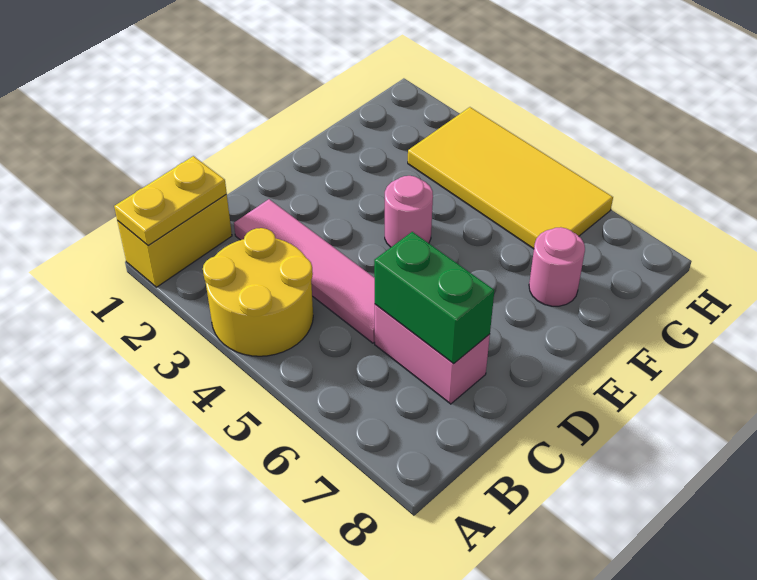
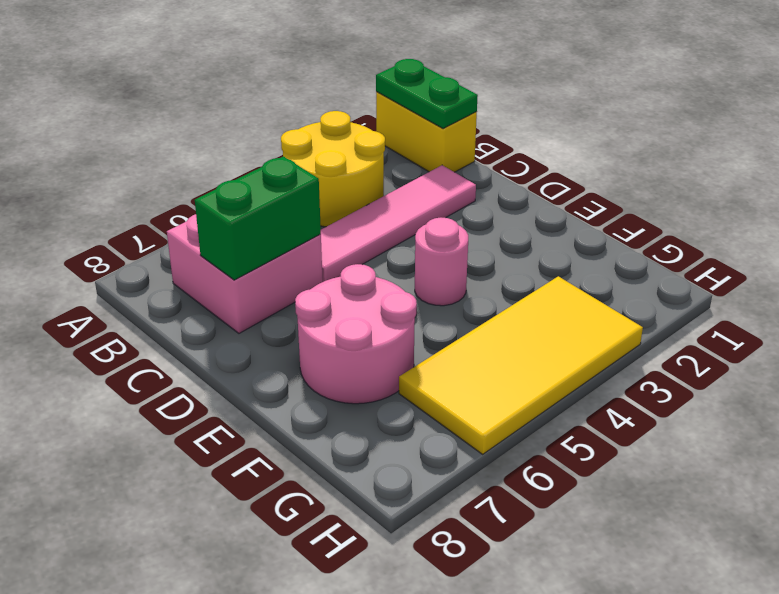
yellow 1x2 plate [114,156,227,246] -> green 1x2 plate [376,59,478,129]
pink 1x2 brick [375,304,490,404] -> pink 2x2 brick [167,214,323,333]
pink 1x1 round brick [529,227,585,306] -> pink 2x2 round brick [295,264,417,404]

